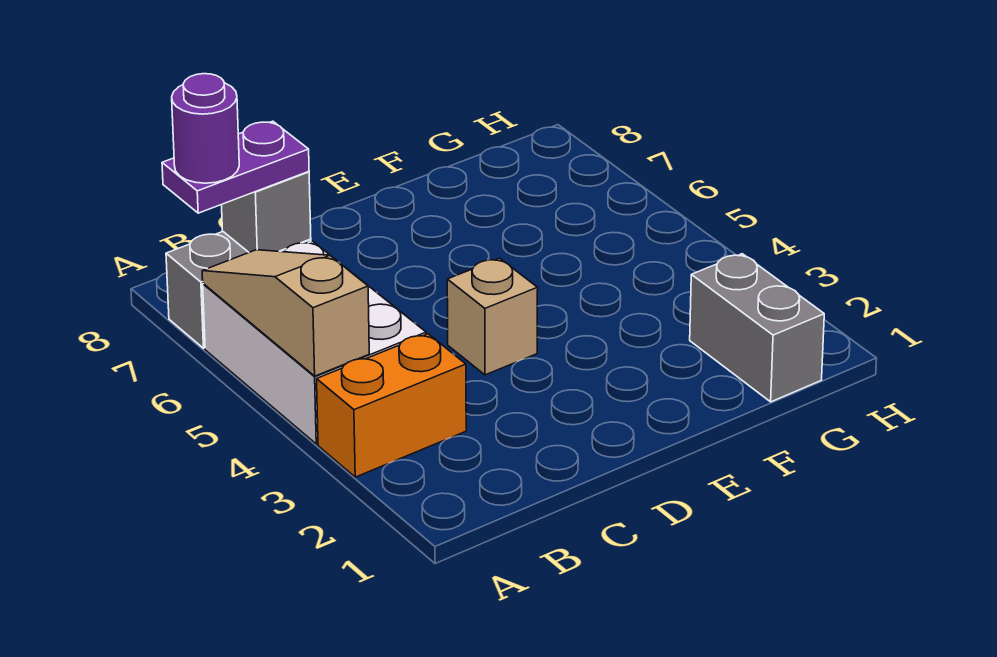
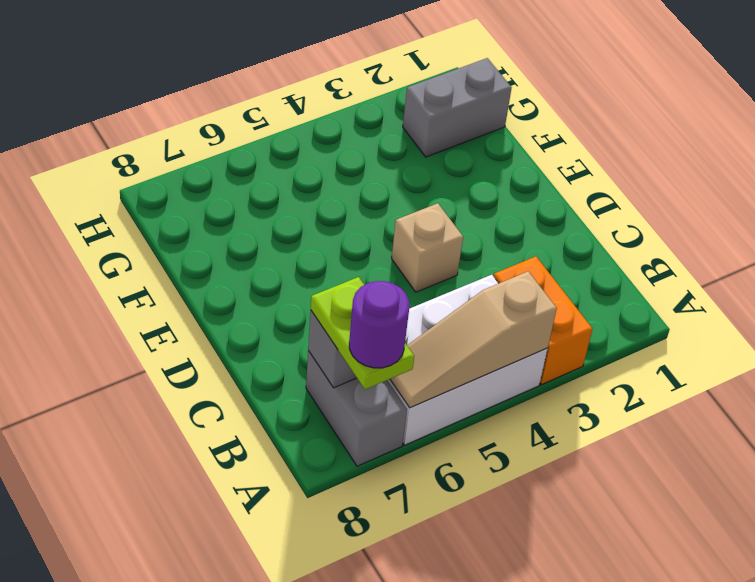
purple 1x2 plate [162,121,309,213] -> lime 1x2 plate [311,277,414,389]

